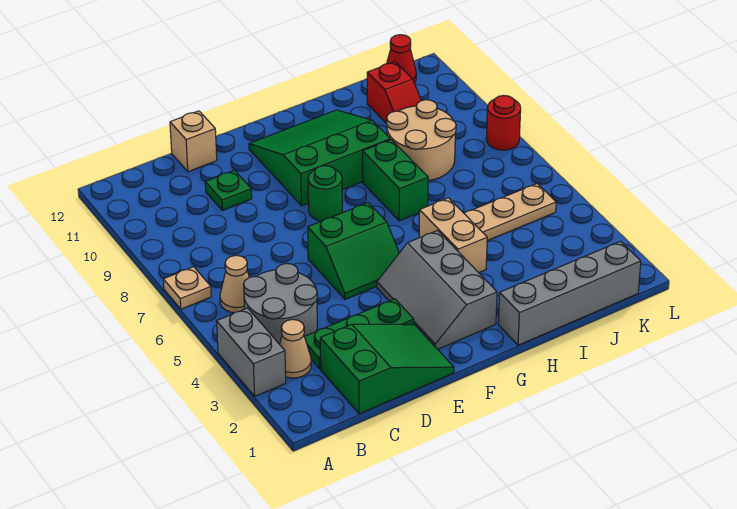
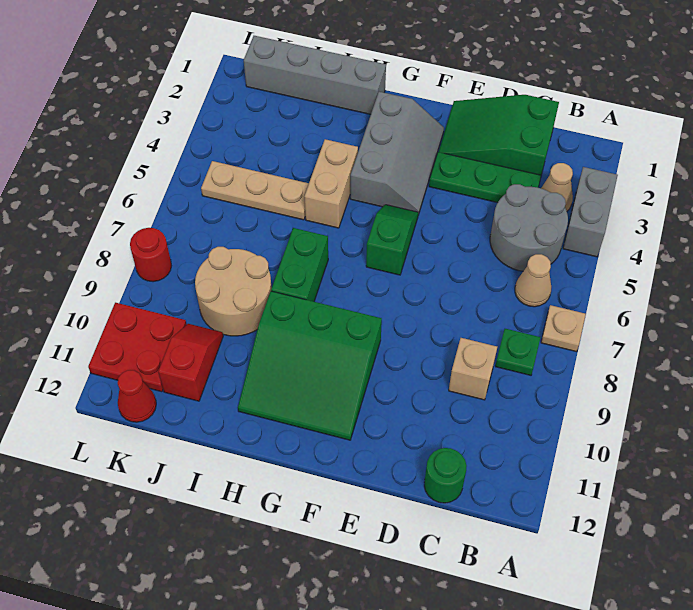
green 1x1 plate [205,170,252,210] -> green 1x1 plate moved to [495,329,541,375]
tan 1x1 brick [170,111,217,172] -> tan 1x1 brick moved to [449,338,497,400]
green 2x2 slope [308,203,399,299] -> green 1x2 slope [366,205,418,275]
green 1x1 round brick [308,166,342,221] -> green 1x1 round brick moved to [424,448,467,503]
none -> red 2x2 plate [88,303,187,392]

